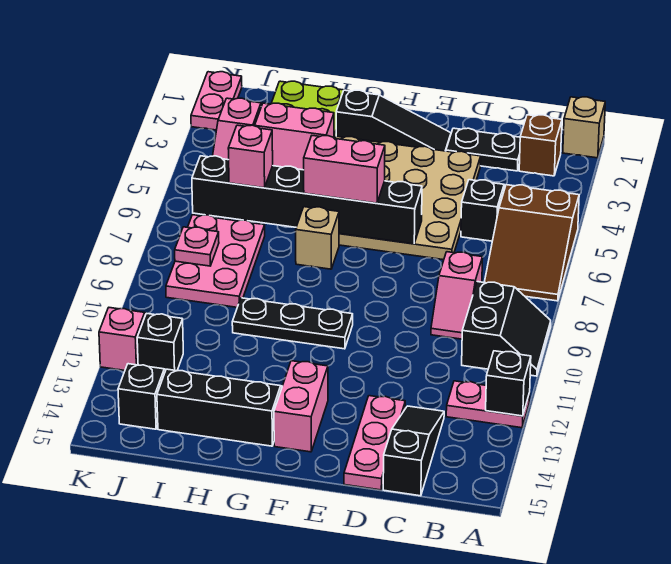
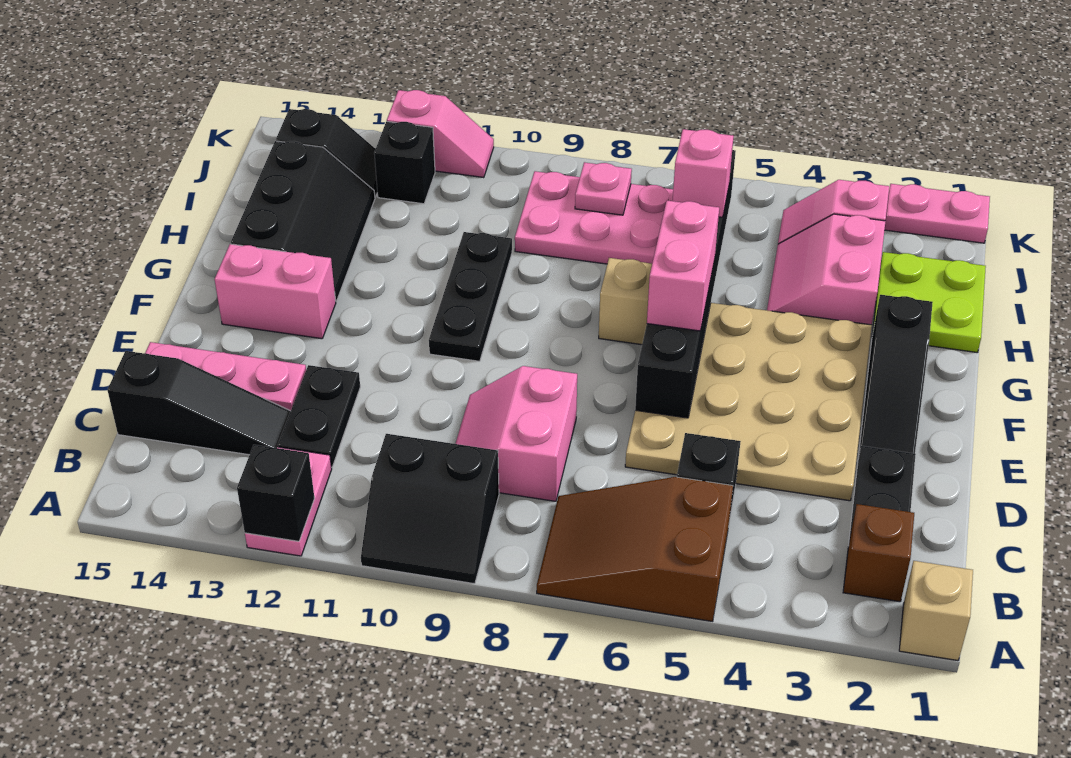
pink 1x2 slope [431,252,483,339] -> pink 2x2 slope [455,366,577,501]
none -> black 1x2 plate [278,365,360,467]

